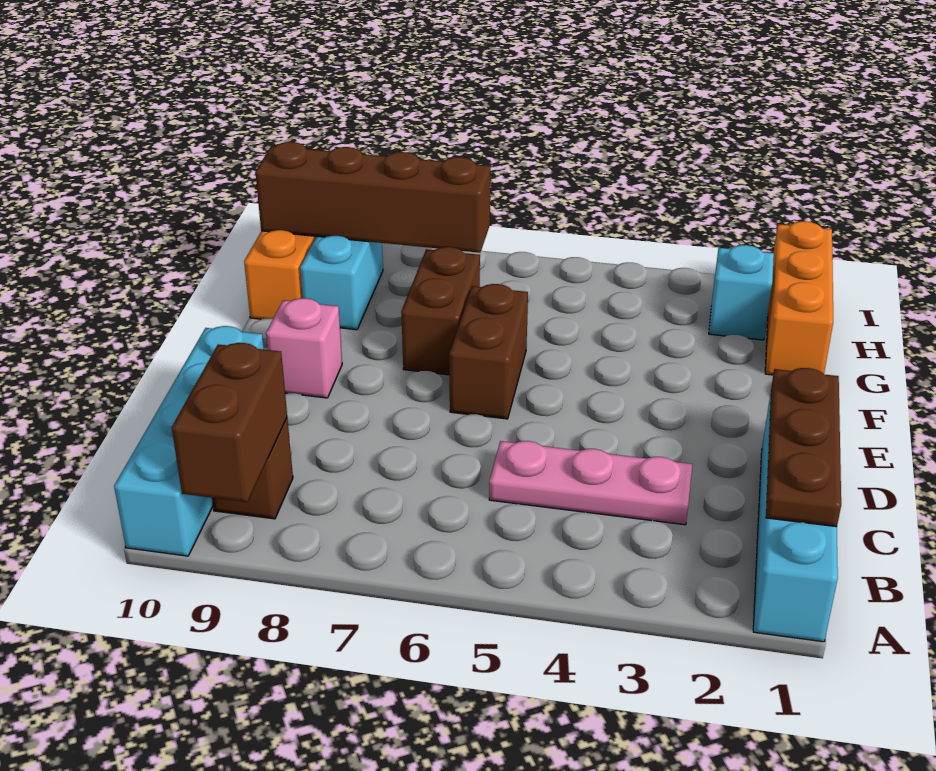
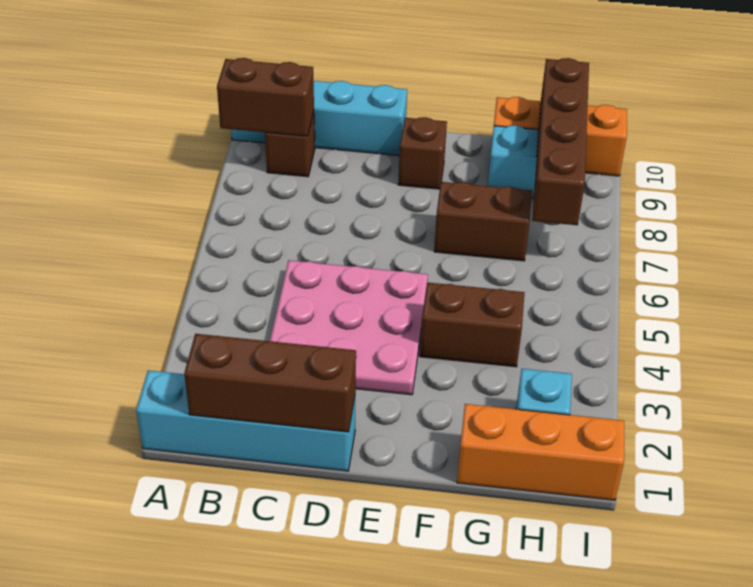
brown 1x3 plate [766,368,841,527] -> brown 1x3 brick [184,334,356,432]
pink 1x3 plate [489,441,693,525] -> pink 3x3 plate [270,260,428,395]
brown 1x2 brick [449,284,528,419] -> brown 1x2 brick moved to [420,282,525,367]
pink 1x1 brick [266,298,342,398] -> brown 1x1 brick [398,117,447,189]

